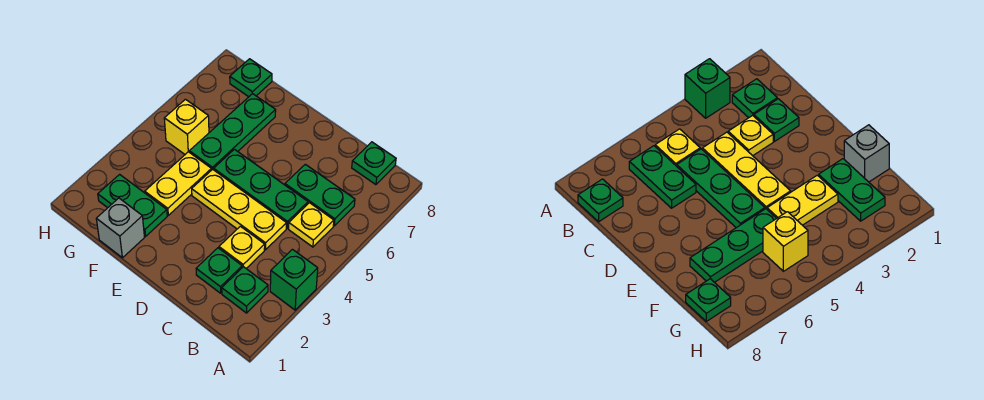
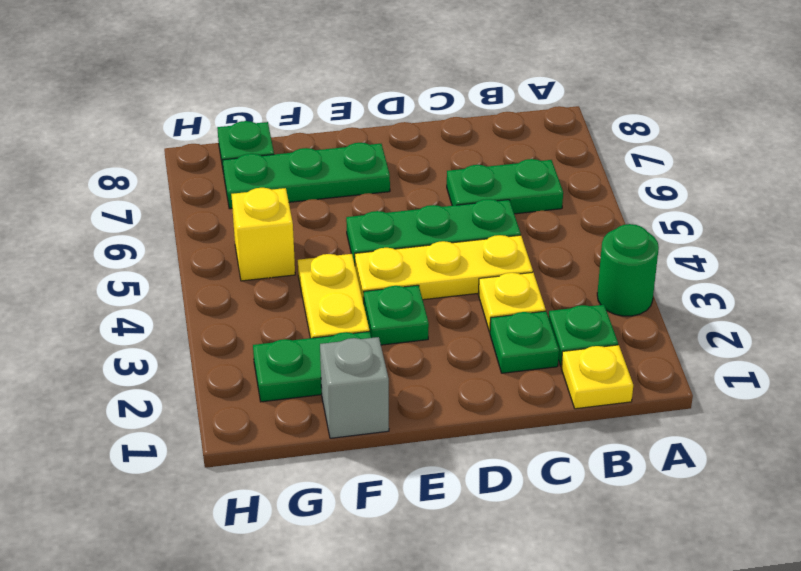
green 1x1 brick [270,249,318,310] -> green 1x1 round brick [597,224,659,316]
yellow 1x1 plate [289,203,334,247] -> yellow 1x1 plate moved to [561,345,633,409]
green 1x1 plate [352,142,396,185] -> green 1x1 plate moved to [364,285,429,345]
green 1x3 plate [189,94,276,170] -> green 1x3 plate turned to [223,143,390,209]

